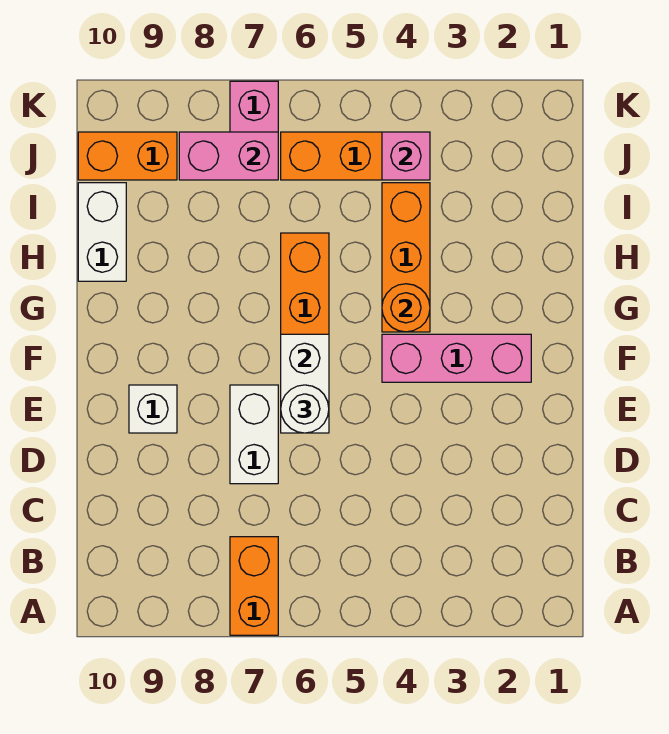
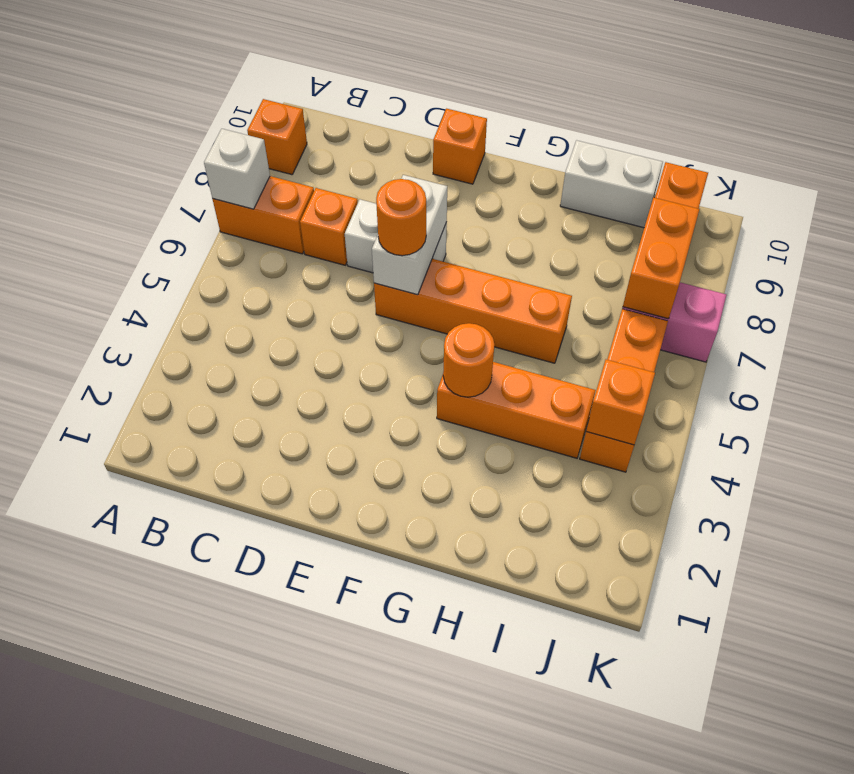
none -> orange 1x1 brick [247,99,307,175]
none -> orange 1x1 brick [300,188,358,265]
white 1x2 brick [281,334,329,433] -> white 1x2 brick turned to [372,175,447,295]
white 1x1 round brick [281,385,329,433] -> orange 1x1 round brick [376,179,426,256]
white 1x1 brick [129,385,177,433] -> white 1x1 brick moved to [204,129,270,209]
none -> orange 1x1 brick [433,109,487,184]
pink 1x3 brick [382,334,531,382] -> none
pink 1x1 brick [382,132,430,180] -> orange 1x1 brick [586,360,655,445]
pink 1x2 brick [179,132,278,180] -> orange 1x2 brick [623,198,699,319]

